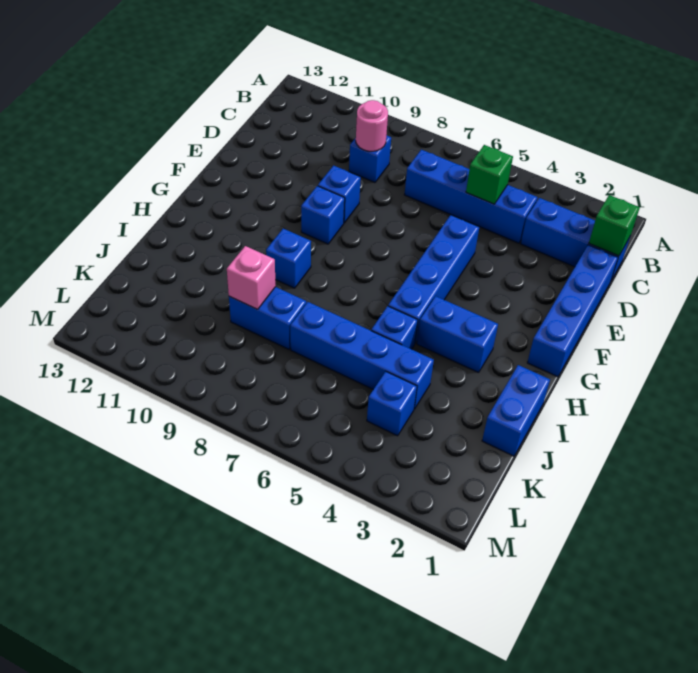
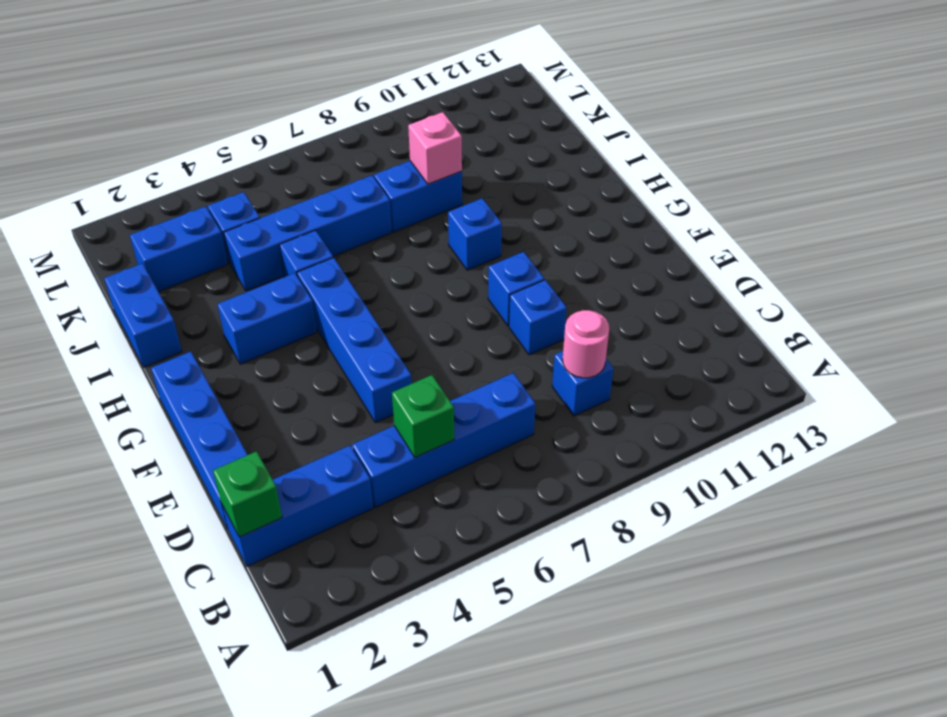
none -> blue 1x2 brick [130,206,228,292]

